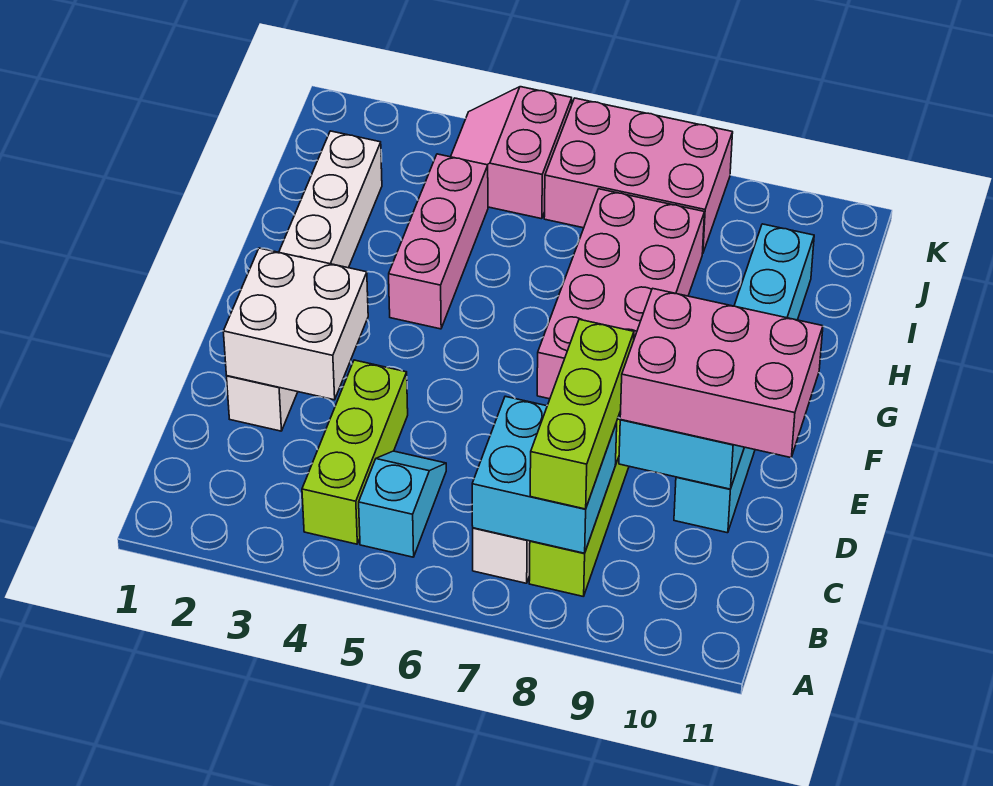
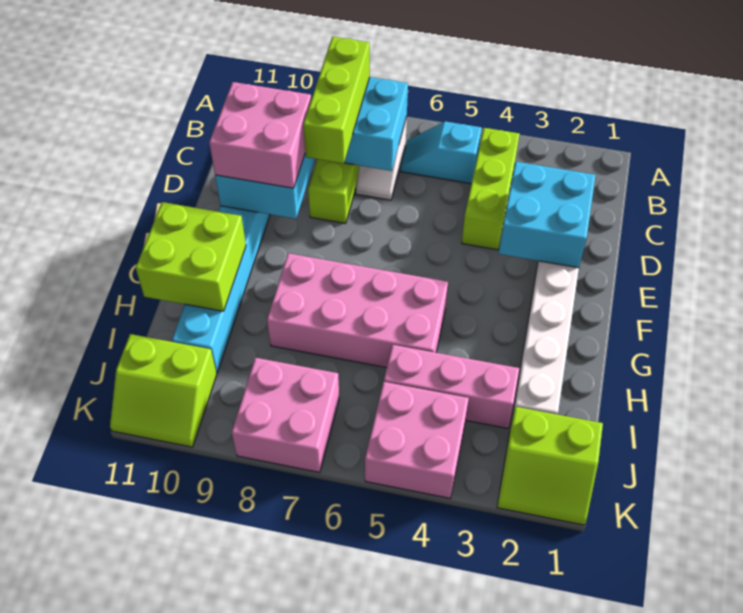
cyan 1x2 slope [359,451,446,557] -> cyan 1x2 slope turned to [401,121,482,184]
white 2x2 brick [223,248,368,400] -> cyan 2x2 brick [499,162,596,268]
pink 2x3 brick [620,288,823,458] -> pink 2x2 brick [209,82,311,188]
pink 2x4 brick [537,189,705,415] -> pink 2x4 brick turned to [267,253,448,368]
pink 1x3 brick [389,154,488,329] -> pink 1x3 brick turned to [384,345,519,428]
none -> lime 2x2 brick [136,202,246,311]
none -> lime 2x2 slope [497,407,603,525]
pink 2x2 slope [451,87,572,219] -> pink 2x2 brick [365,382,469,498]
pink 2x3 brick [544,98,733,254] -> pink 2x2 brick [232,358,339,472]
none -> lime 2x2 slope [110,334,217,447]

